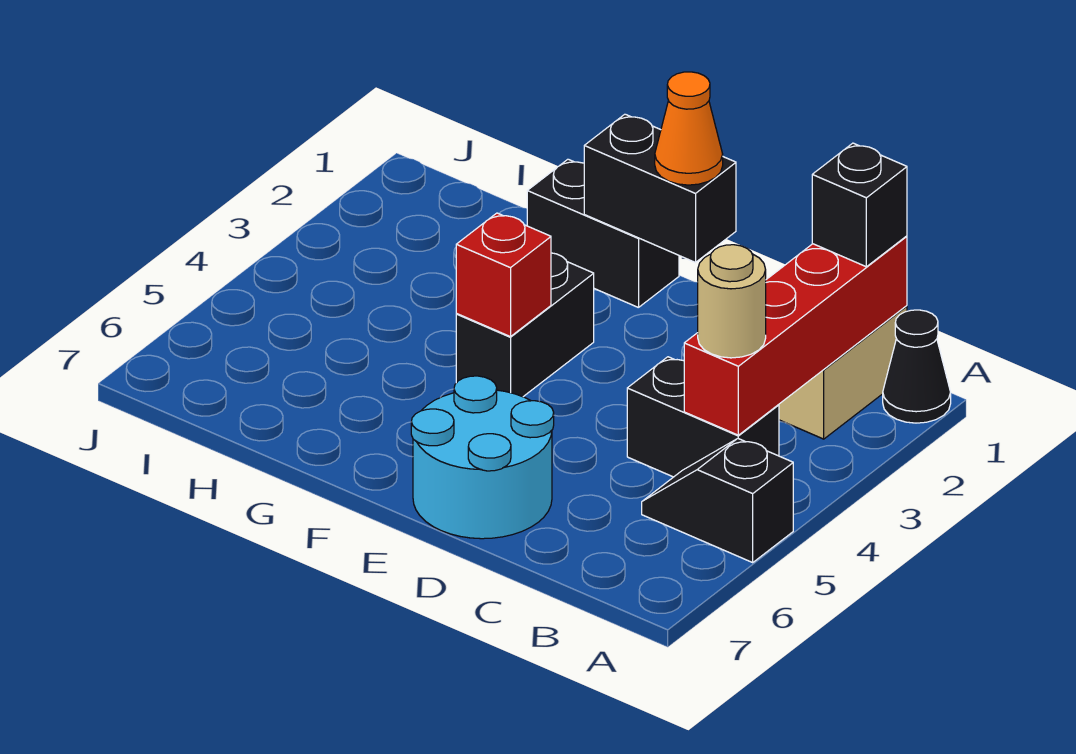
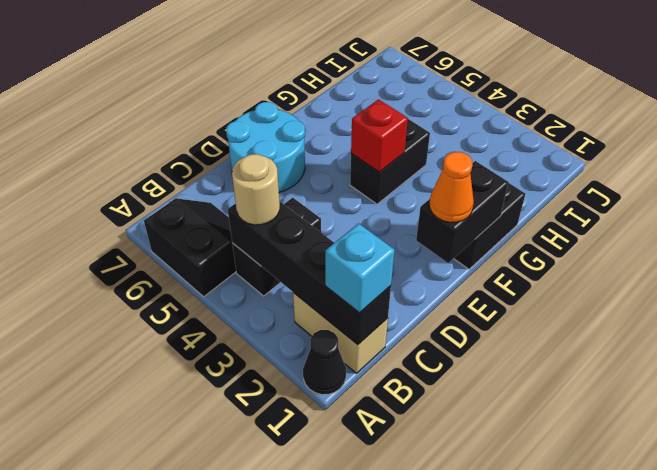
black 1x2 slope [642,439,793,562] -> black 2x2 slope [144,198,236,297]
red 1x4 brick [684,236,907,435] -> black 1x4 brick [228,201,391,345]
black 1x1 brick [812,143,907,267] -> cyan 1x1 brick [325,223,394,313]
black 1x2 brick [456,253,594,397] -> black 1x2 brick turned to [350,119,430,204]

